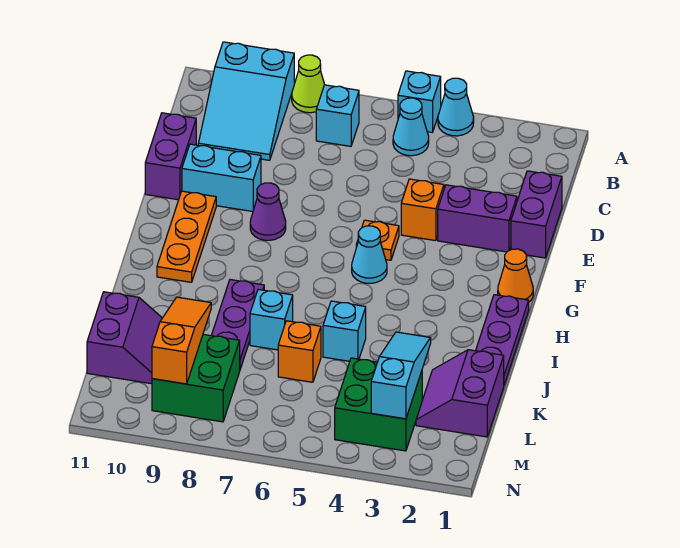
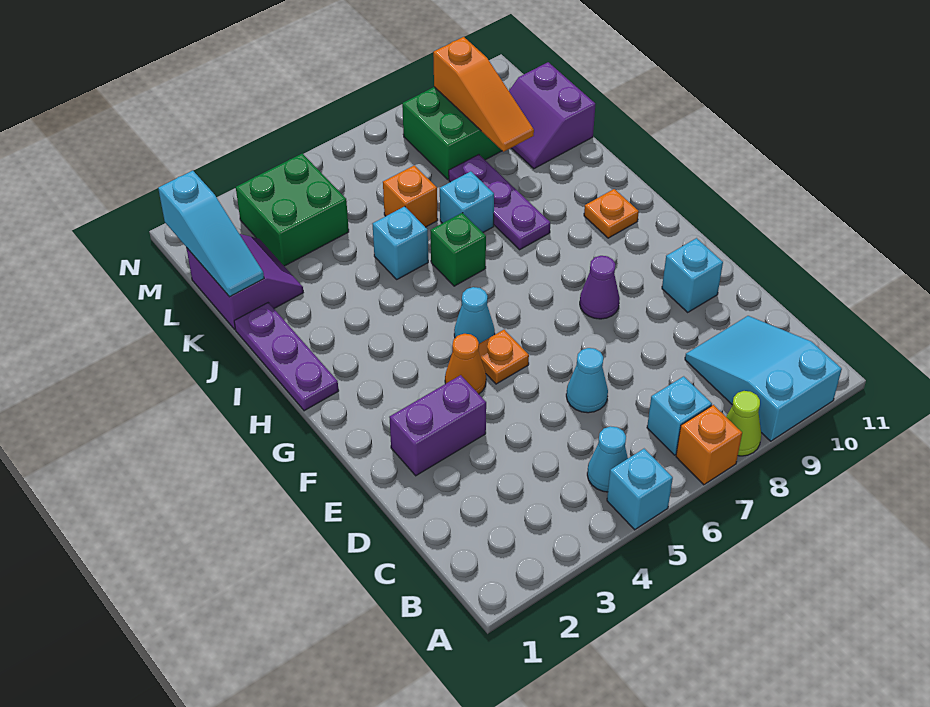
cyan 1x1 cone [438,78,474,136] -> cyan 1x1 cone moved to [566,348,608,413]
purple 1x2 brick [511,171,562,258] -> none
purple 1x2 brick [145,113,196,200] -> none
orange 1x1 brick [401,179,444,241] -> orange 1x1 brick moved to [676,405,742,485]
cyan 1x2 brick [182,144,261,212] -> cyan 1x1 brick [662,238,723,312]
orange 1x3 plate [157,191,216,282] -> orange 1x1 plate [584,189,639,238]
orange 1x1 cone [498,249,533,302] -> orange 1x1 cone moved to [445,334,486,394]
none -> green 1x1 brick [430,213,486,286]
cyan 1x3 slope [371,332,431,419] -> cyan 1x3 slope moved to [158,171,264,297]

